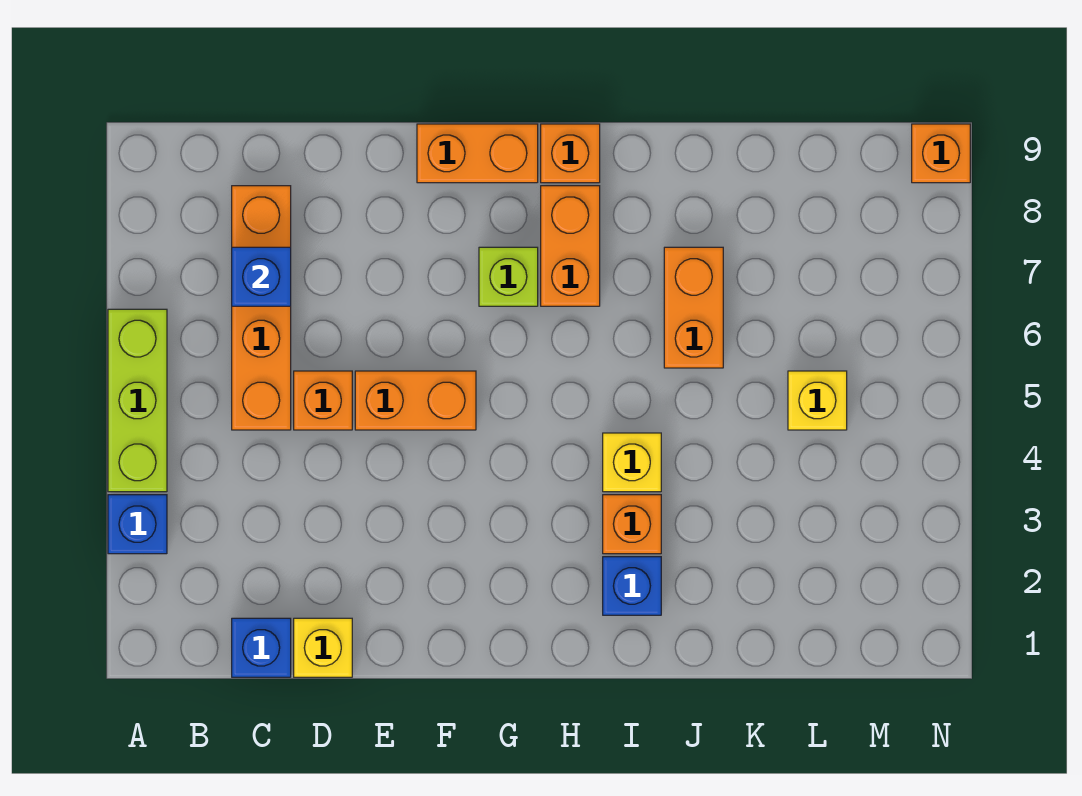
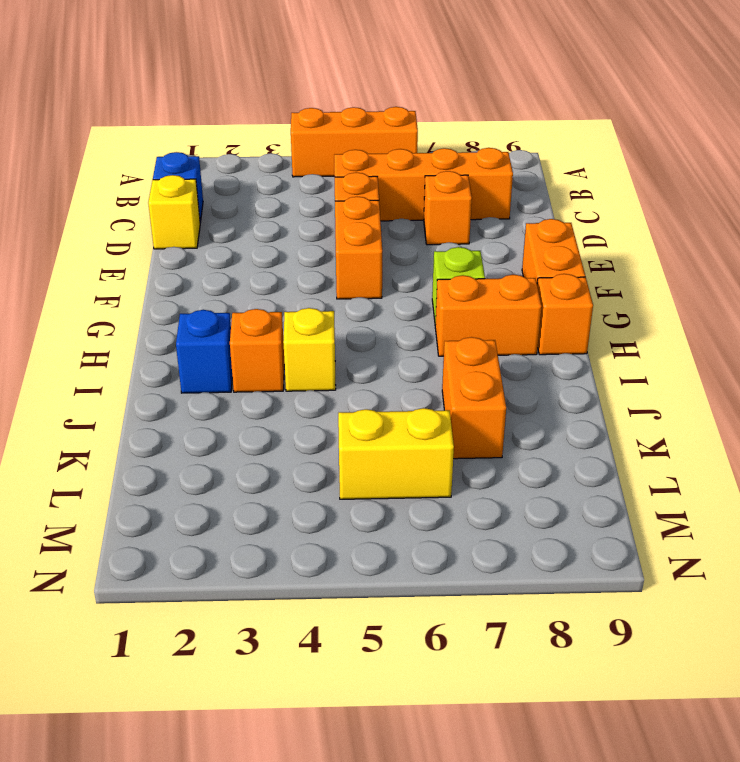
blue 1x1 brick [108,495,167,554] -> none
lime 1x3 brick [108,309,167,492] -> orange 1x3 brick [291,107,418,177]
blue 1x1 brick [232,247,291,306] -> none
orange 1x2 brick [664,247,723,368] -> orange 1x2 brick turned to [442,337,506,459]
yellow 1x1 brick [788,371,847,430] -> yellow 1x2 brick [338,408,454,499]
orange 1x1 brick [912,124,970,183] -> orange 1x1 brick moved to [424,171,472,245]

